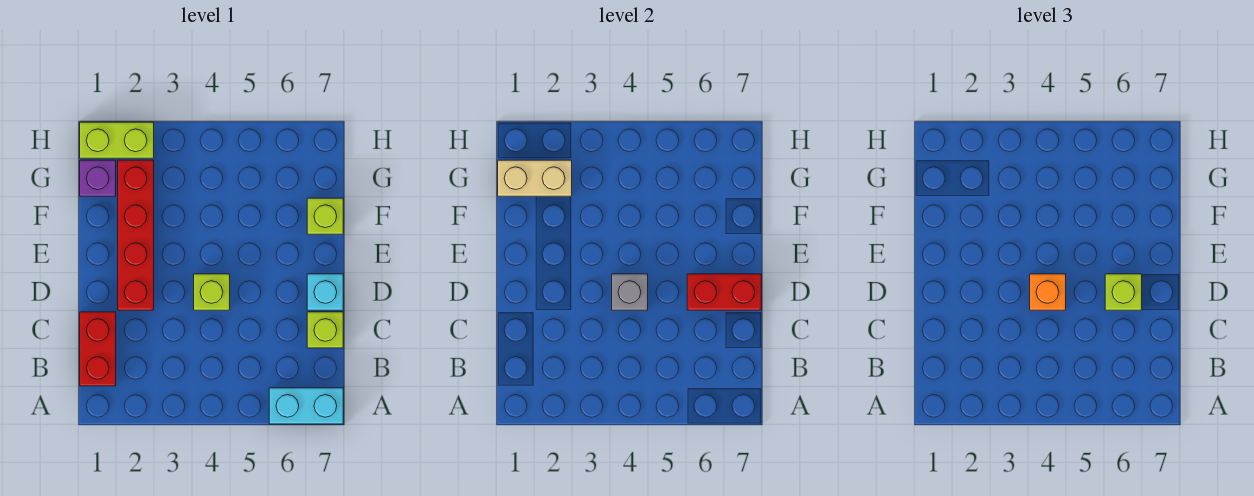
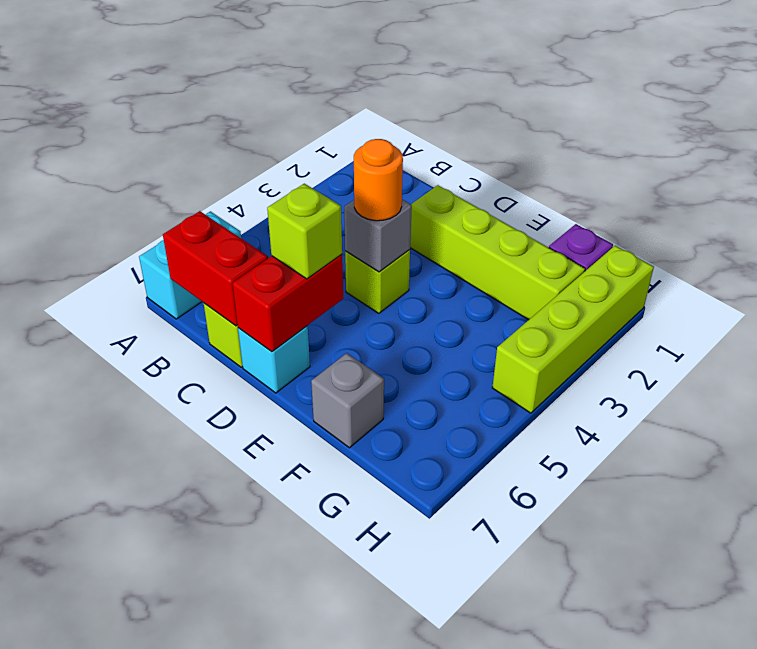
red 1x2 brick [80,312,116,386] -> red 1x2 brick moved to [163,211,268,326]
red 1x4 brick [118,160,154,310] -> lime 1x4 brick [410,185,585,320]
orange 1x1 brick [1030,274,1066,310] -> orange 1x1 round brick [354,139,403,221]
lime 1x1 brick [307,198,343,234] -> grey 1x1 brick [311,353,384,448]
tan 1x2 brick [498,160,572,196] -> none
lime 1x2 brick [80,122,154,158] -> lime 1x4 brick [492,246,654,413]

